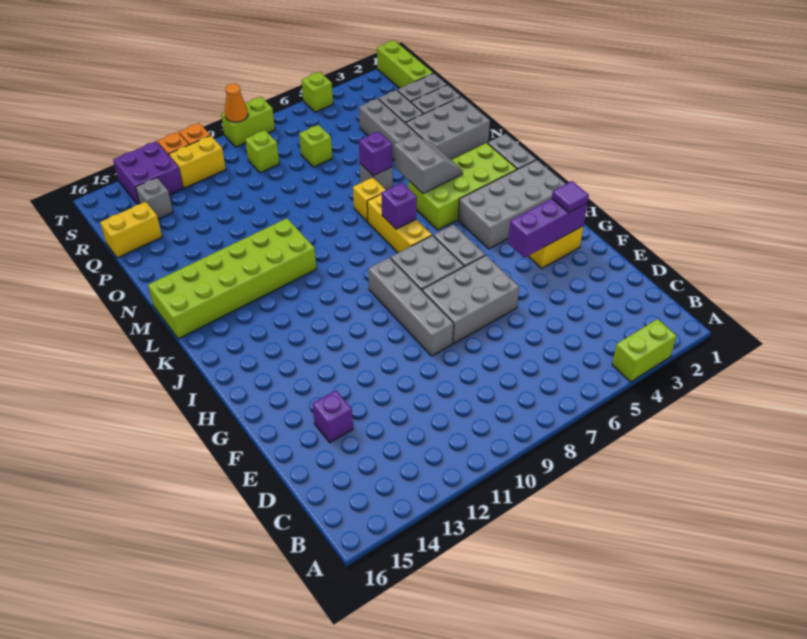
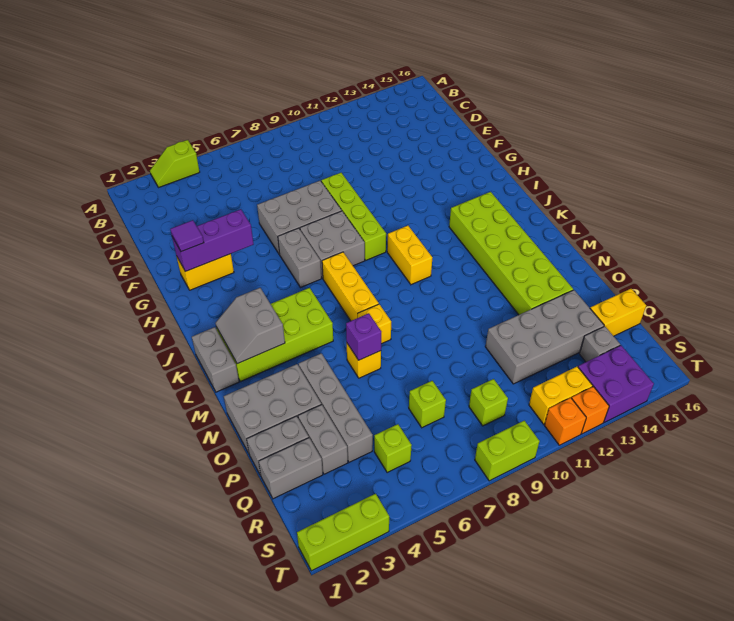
lime 1x2 brick [612,319,677,382] -> lime 1x2 slope [150,140,200,188]
purple 1x1 brick [312,390,353,443] -> none
grey 1x4 brick [368,258,454,356] -> lime 1x4 brick [321,173,386,260]
grey 2x4 brick [458,160,565,249] -> grey 2x4 brick moved to [485,290,604,384]
none -> yellow 1x2 brick [387,226,432,285]
purple 1x1 brick [381,183,417,229] -> none
grey 2x2 slope [394,135,463,194] -> grey 2x2 slope moved to [216,288,285,364]
lime 2x6 brick [148,218,316,339] -> lime 2x6 brick turned to [449,192,573,315]
grey 1x1 brick [360,164,393,190] -> yellow 1x1 brick [347,344,381,378]
lime 1x3 brick [377,40,433,88] -> lime 1x3 brick turned to [297,494,389,571]
lime 1x1 brick [302,72,333,112] -> lime 1x1 brick moved to [374,424,412,473]
orange 1x1 cone [225,84,248,122] -> none

